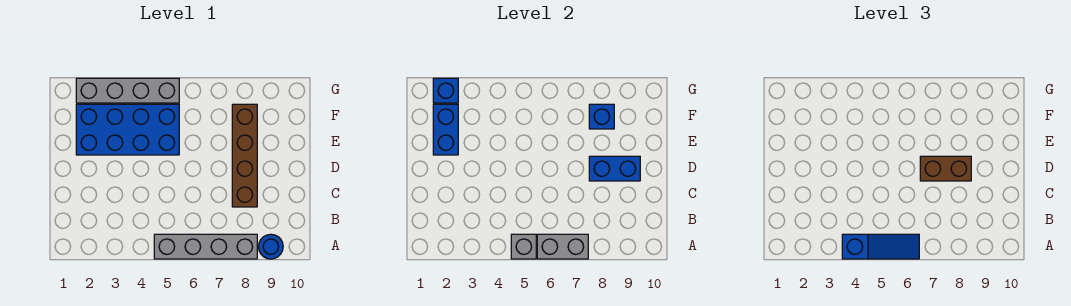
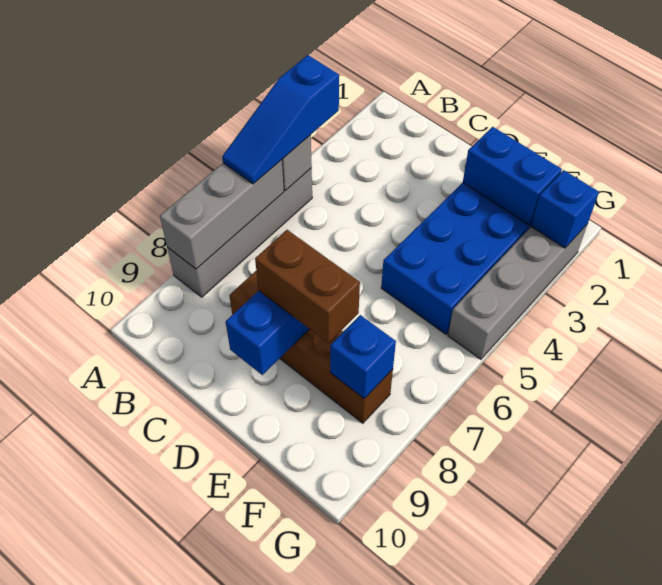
grey 1x2 brick [537,234,588,259] -> grey 1x3 brick [160,160,284,269]
blue 1x1 round brick [259,234,283,259] -> none
brown 1x2 brick [920,156,971,181] -> brown 1x2 brick turned to [255,230,360,343]

